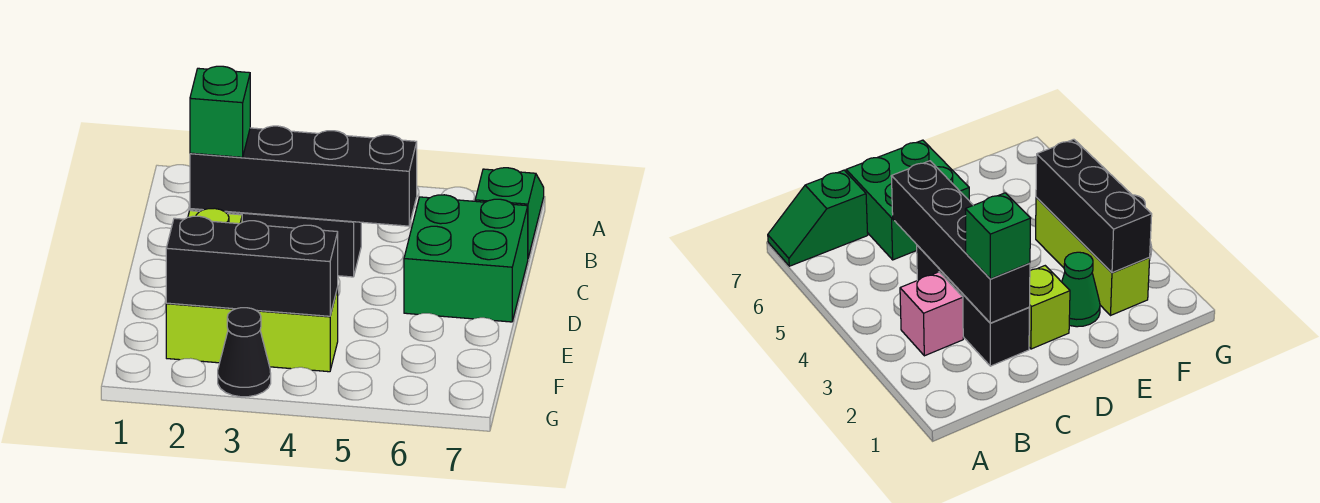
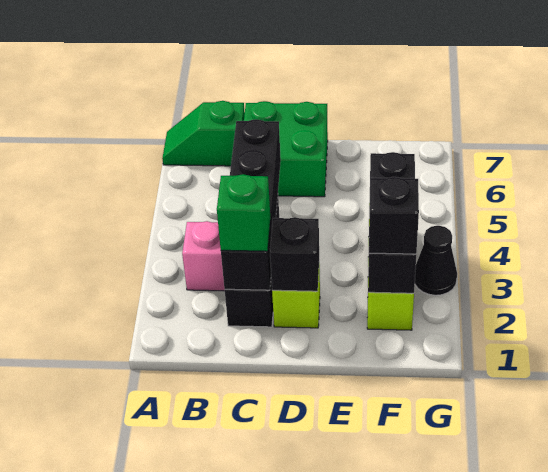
none -> black 1x1 brick [270,217,319,291]
green 1x1 cone [1062,252,1100,327] -> none
none -> black 1x1 brick [369,177,419,254]

